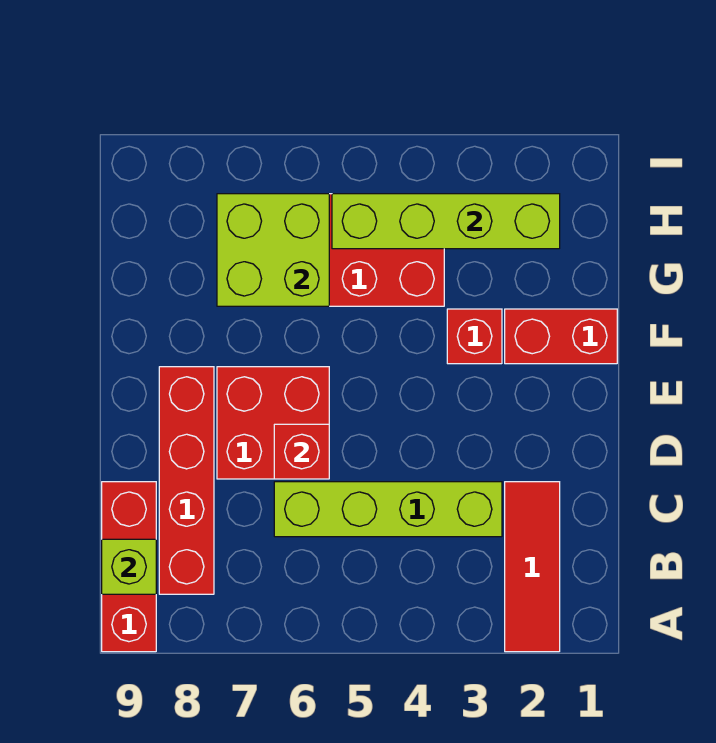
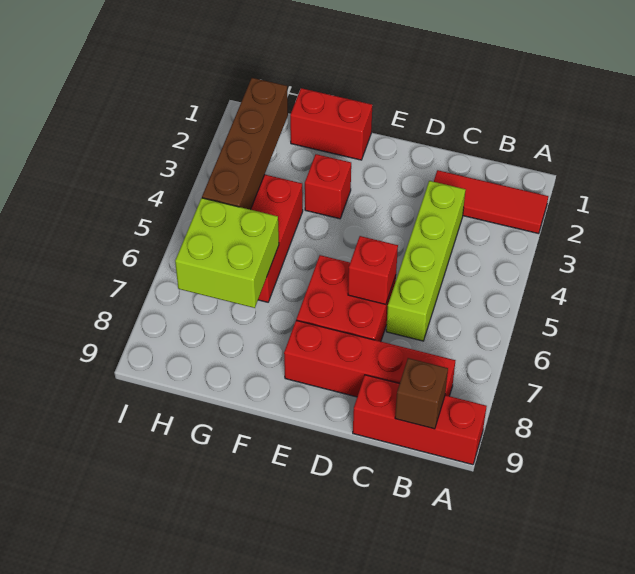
lime 1x1 brick [102,539,156,594] -> brown 1x1 brick [395,358,448,429]
red 1x2 brick [505,309,617,364] -> red 1x2 brick turned to [290,88,372,160]
lime 1x4 brick [332,194,560,249] -> brown 1x4 brick [202,78,288,210]

